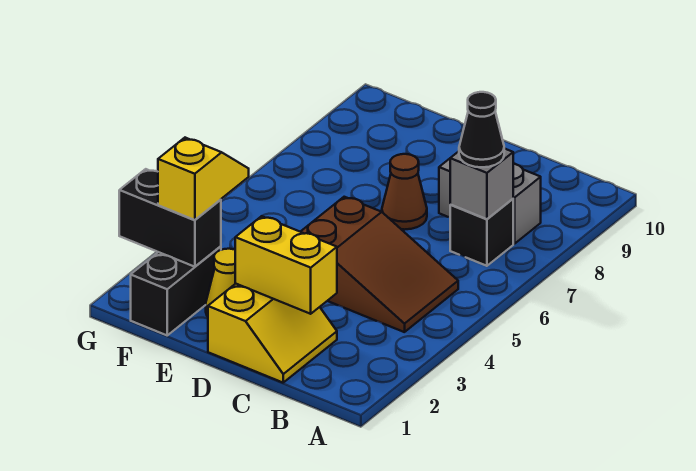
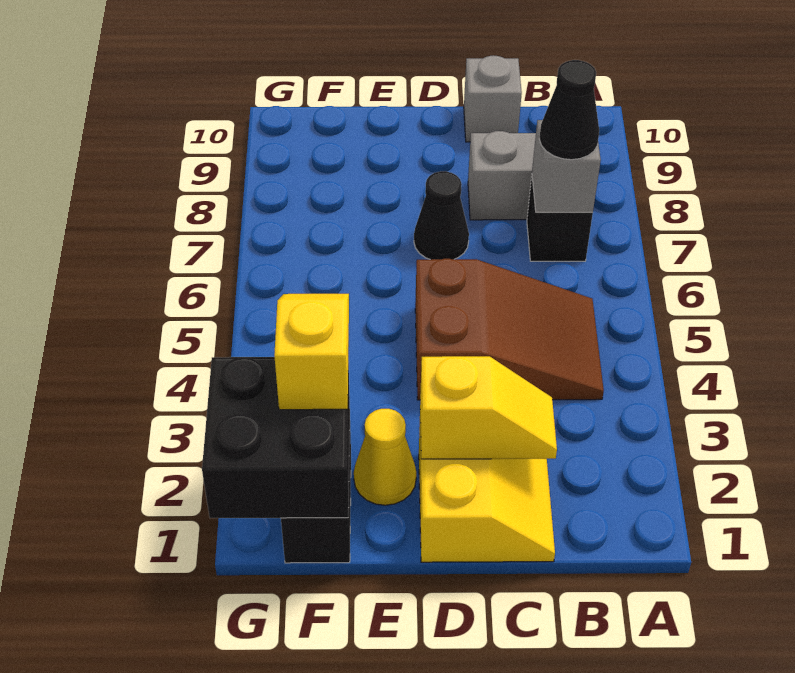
yellow 1x2 brick [235,216,337,314] -> yellow 1x2 slope [420,356,557,459]
none -> grey 1x1 brick [464,56,522,142]
brown 1x1 cone [382,154,427,230] -> black 1x1 cone [414,171,469,260]
black 1x2 brick [119,169,221,267] -> black 2x2 brick [202,357,350,518]

